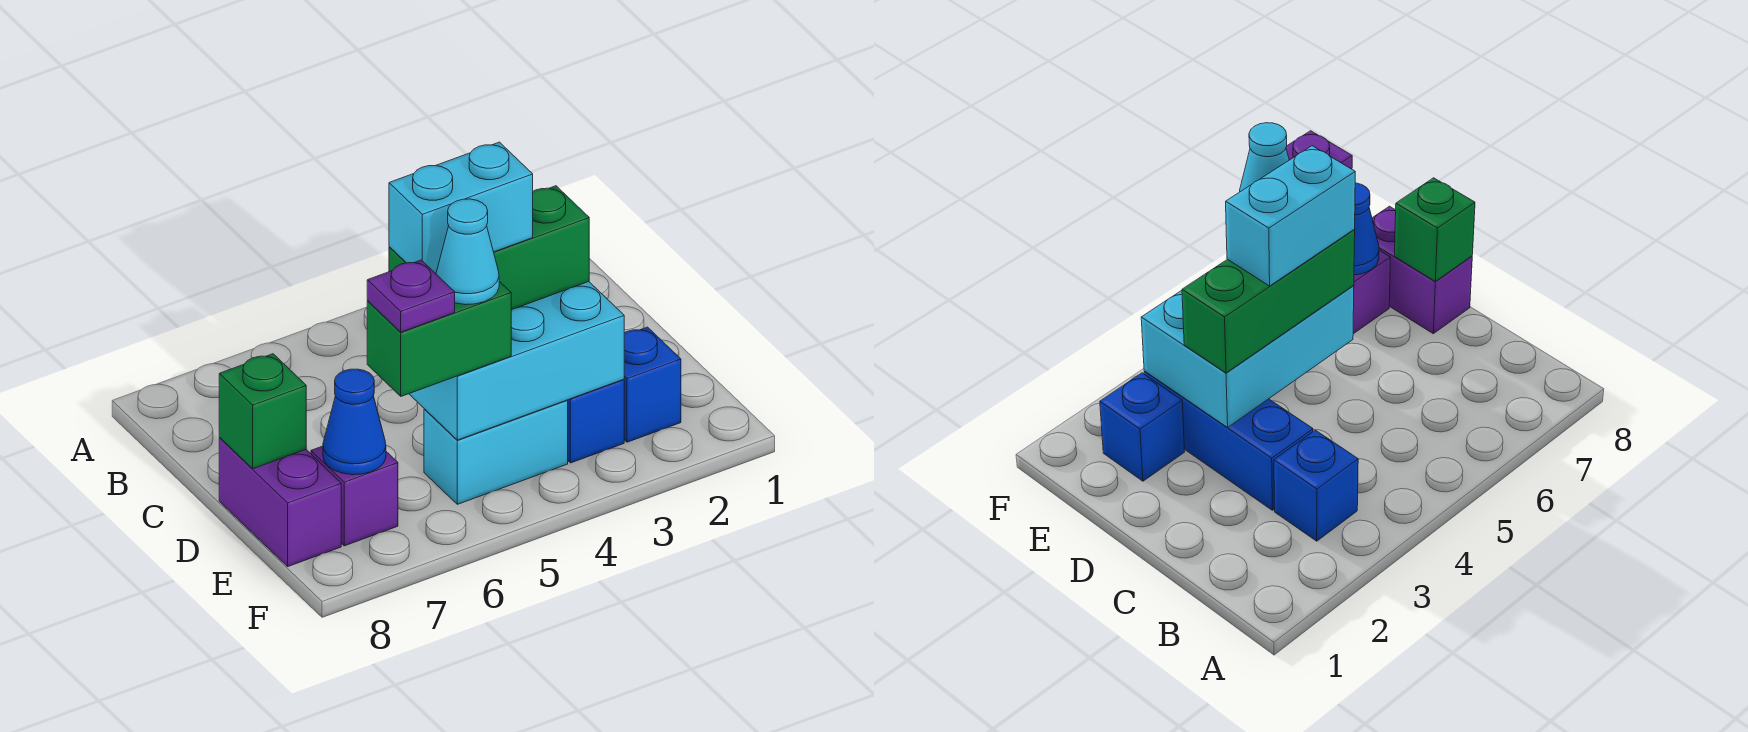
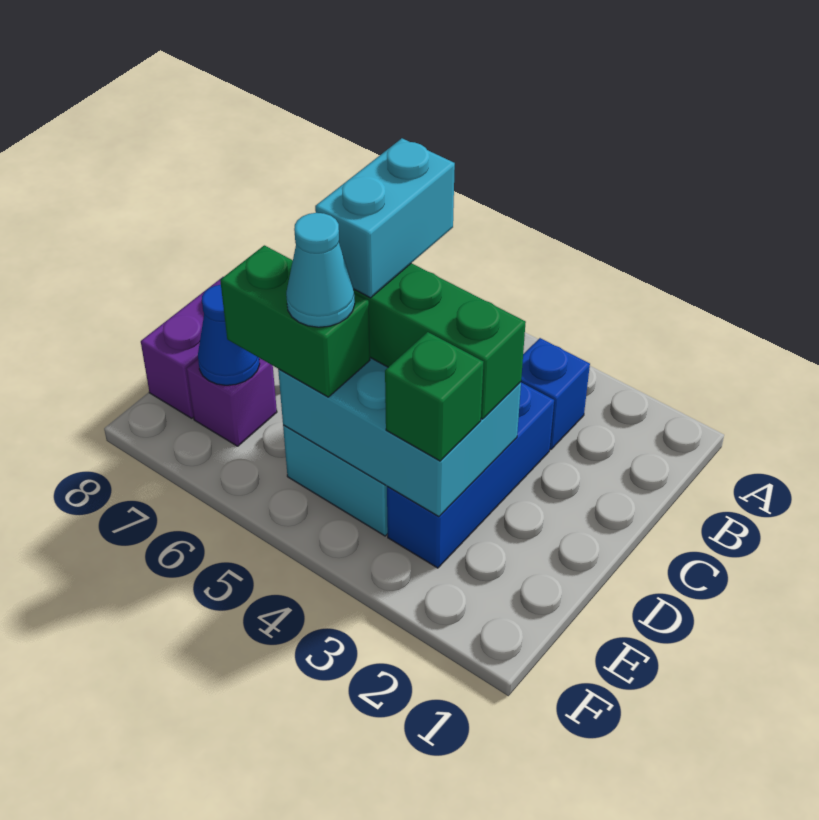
cyan 1x2 brick [389,142,533,273] -> cyan 1x2 brick turned to [315,138,455,298]
green 1x1 brick [219,354,306,469] -> green 1x1 brick moved to [385,332,483,461]
blue 1x1 brick [624,327,681,442] -> none
purple 1x1 plate [367,260,455,332] -> none

